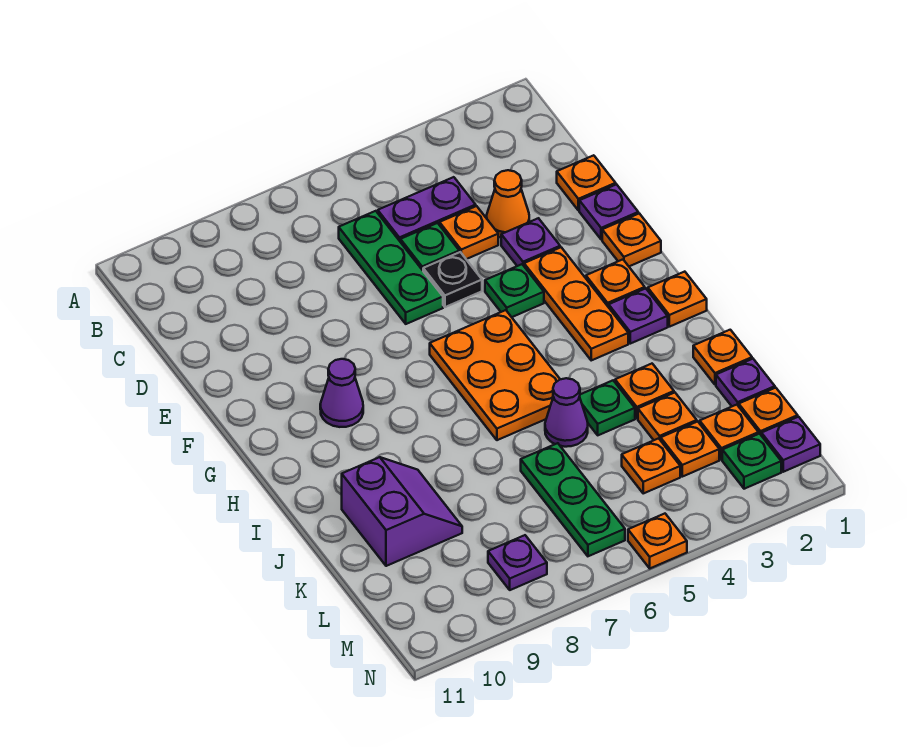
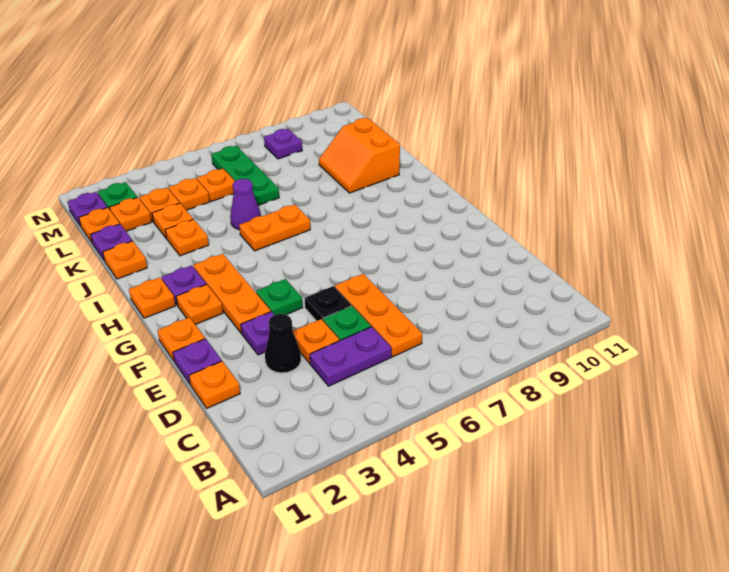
green 1x3 plate [339,211,443,324] -> orange 1x3 plate [335,274,422,357]
orange 1x1 cone [487,170,529,238] -> black 1x1 cone [265,314,301,373]
orange 2x3 plate [430,310,560,440] -> orange 1x2 plate [239,204,310,251]
purple 1x1 cone [320,359,363,427] -> none
green 1x1 plate [580,381,635,435] -> none
purple 2x2 slope [342,457,462,566] -> orange 2x2 slope [319,118,400,193]
orange 1x1 plate [628,514,687,568] -> orange 1x1 plate moved to [197,169,235,202]

